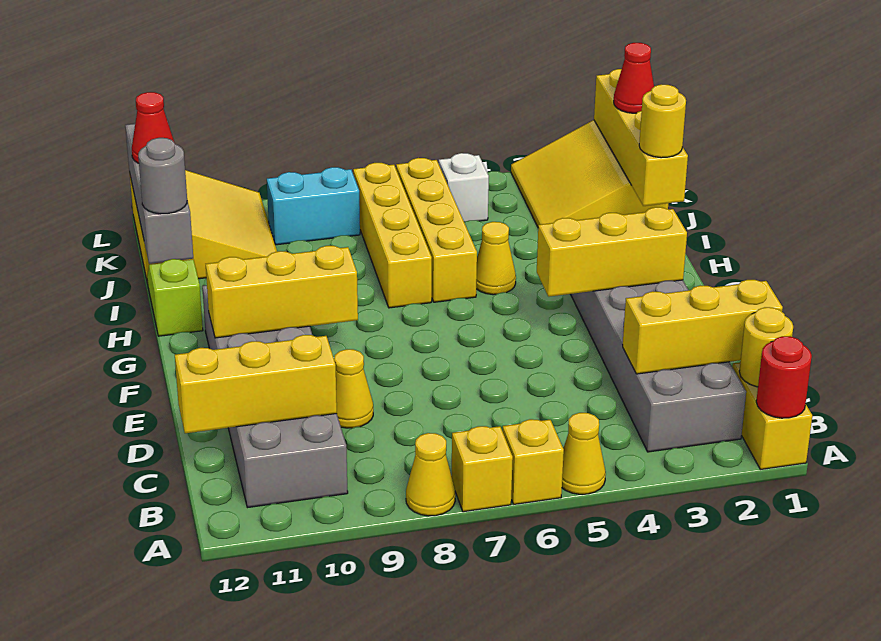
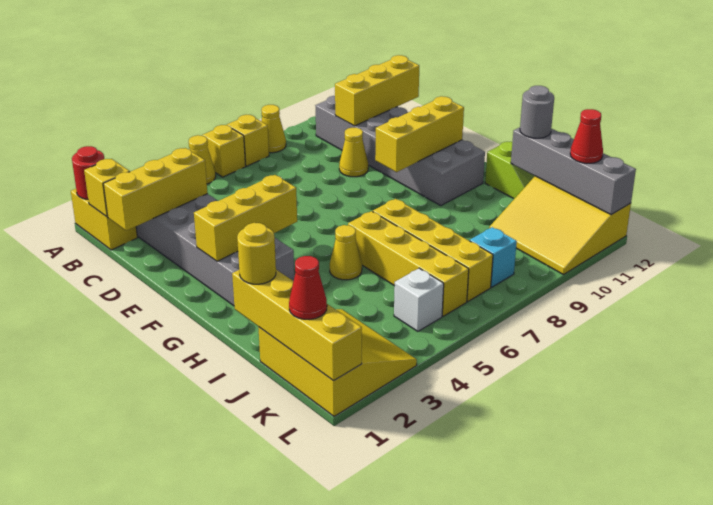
yellow 1x1 round brick [739,307,793,387] -> yellow 1x1 brick [84,159,130,217]
cyan 1x2 brick [267,167,360,245] -> cyan 1x1 brick [470,227,517,287]

